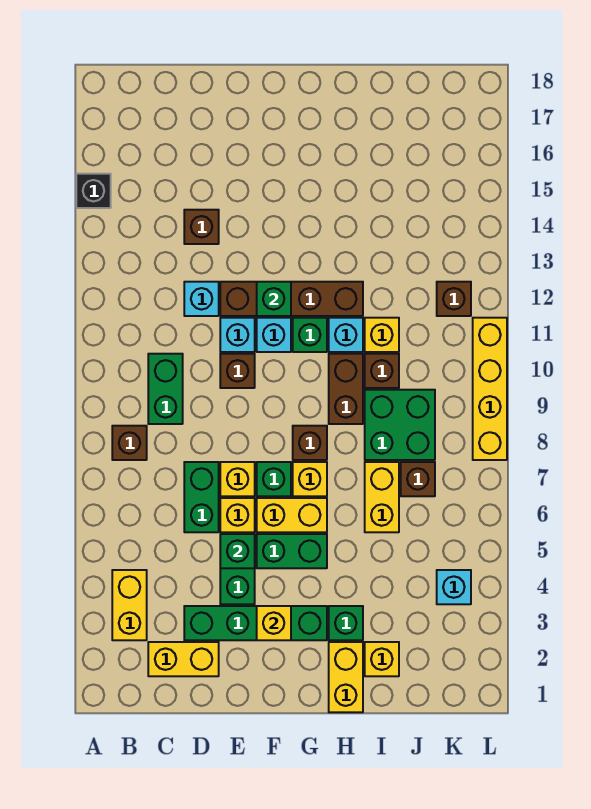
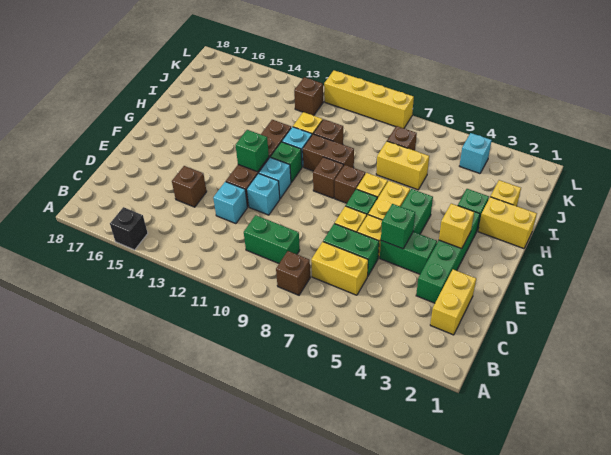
yellow 1x2 brick [112,570,147,640] -> yellow 1x2 brick moved to [311,242,368,295]
brown 1x1 brick [220,354,255,388] -> brown 1x1 brick moved to [313,157,344,198]
green 2x2 brick [365,390,435,460] -> none

